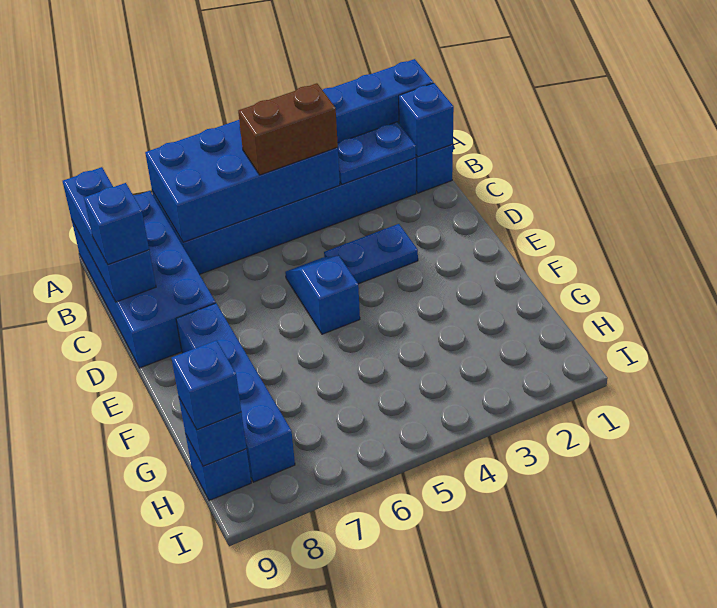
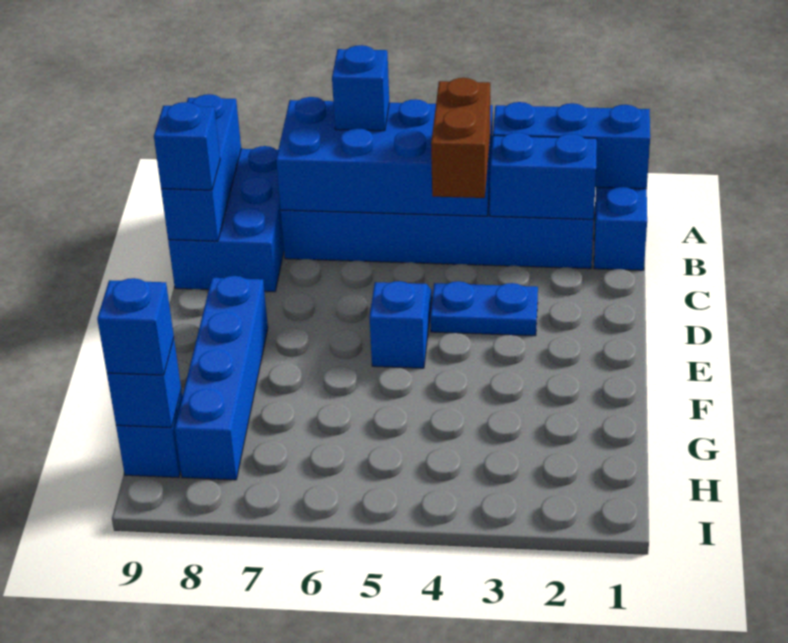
blue 2x4 brick [71,191,216,368] -> blue 2x3 brick [168,146,284,292]
blue 1x1 brick [399,83,454,157] -> blue 1x1 brick moved to [332,45,389,131]
blue 1x2 plate [337,122,416,184] -> blue 1x2 brick [490,133,597,219]
brown 1x2 brick [238,83,338,175] -> brown 1x2 brick turned to [431,78,490,198]

